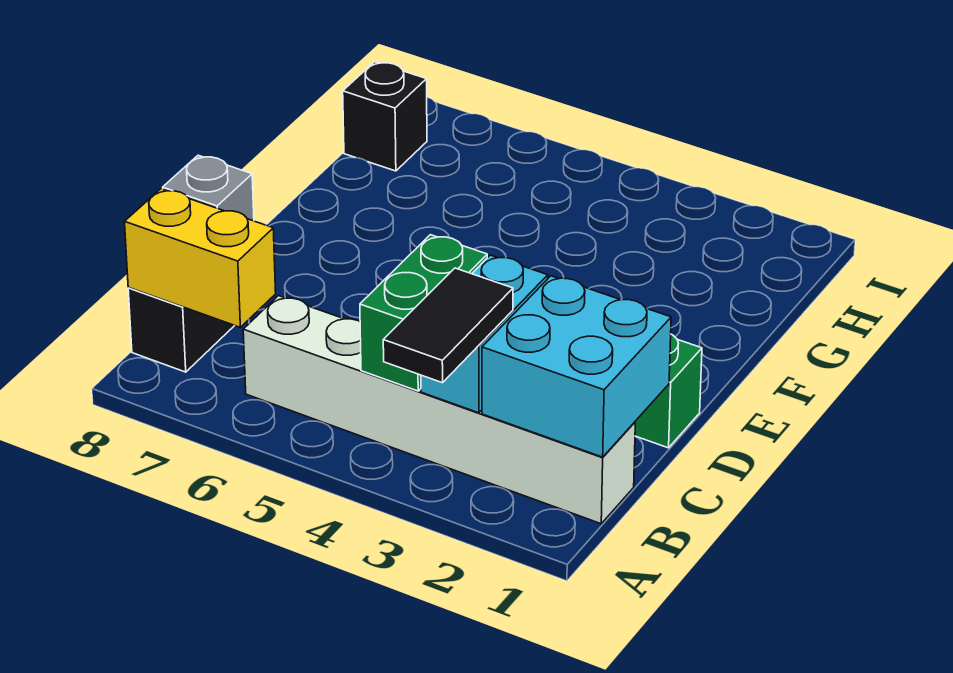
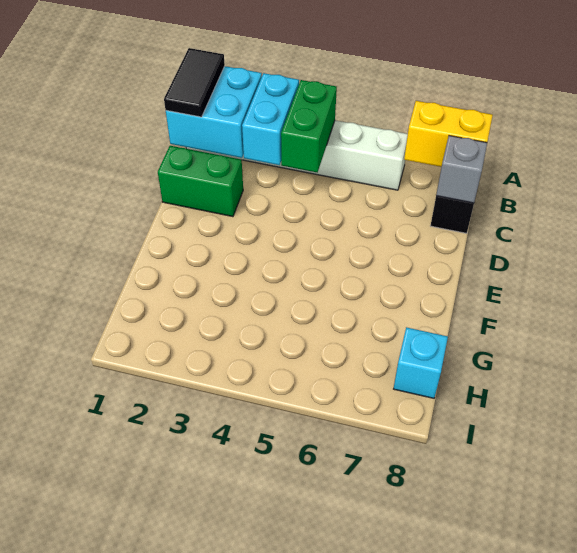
black 1x2 tile [383,268,513,383] -> black 1x2 tile moved to [164,48,225,117]
black 1x1 brick [343,62,427,171] -> cyan 1x1 brick [394,327,448,398]

